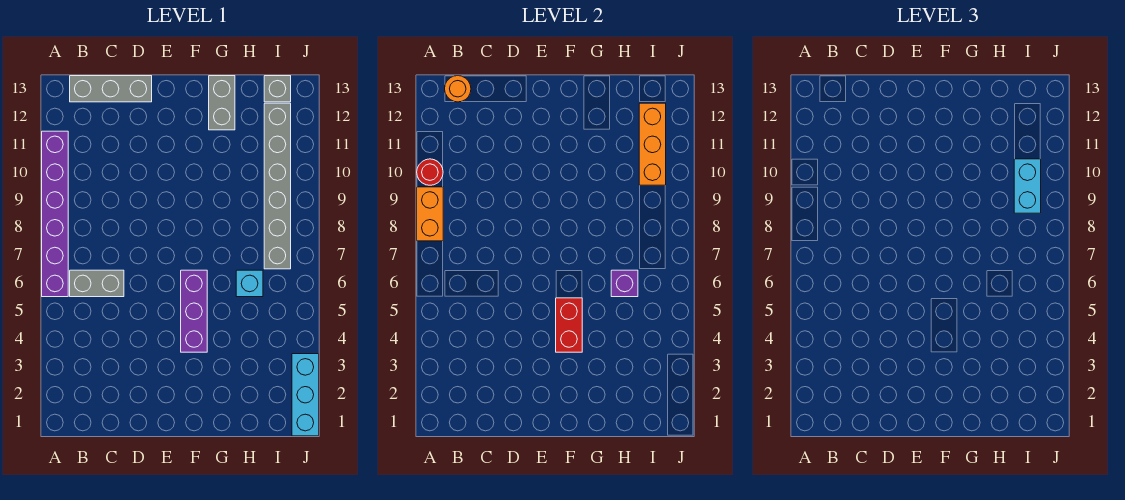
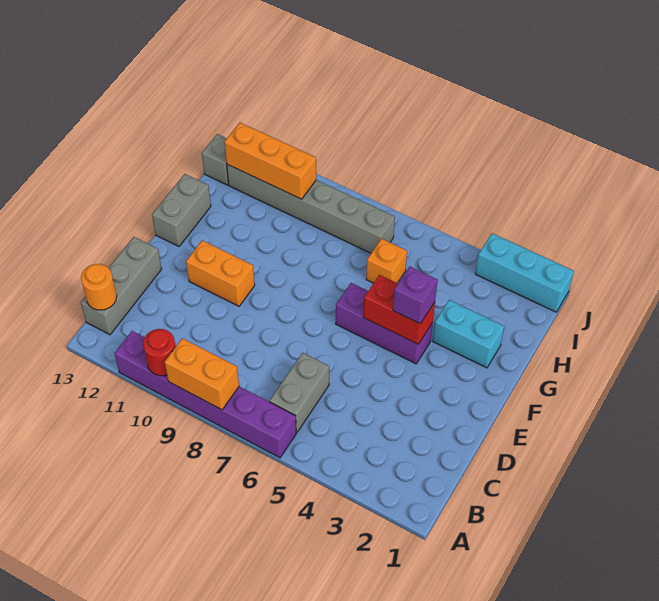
none -> orange 1x2 brick [186,240,255,306]
grey 1x2 brick [209,76,235,130] -> grey 1x2 brick turned to [152,174,211,246]
cyan 1x1 brick [236,270,263,297] -> orange 1x1 brick [366,239,407,283]
purple 1x1 brick [611,270,638,297] -> purple 1x1 brick moved to [393,267,438,324]
cyan 1x2 brick [1014,159,1041,213] -> cyan 1x2 brick moved to [433,300,504,368]

